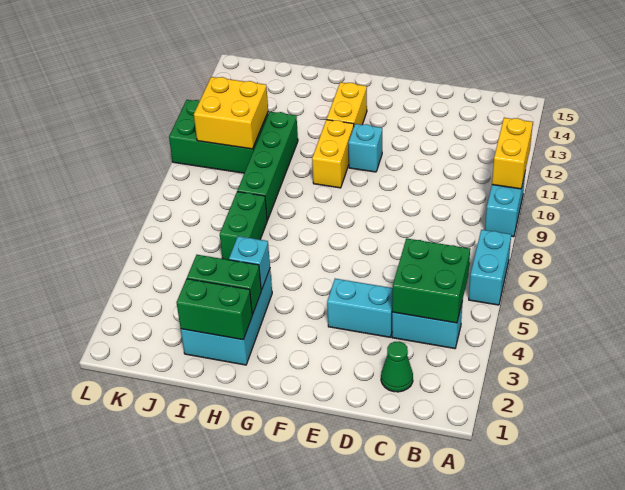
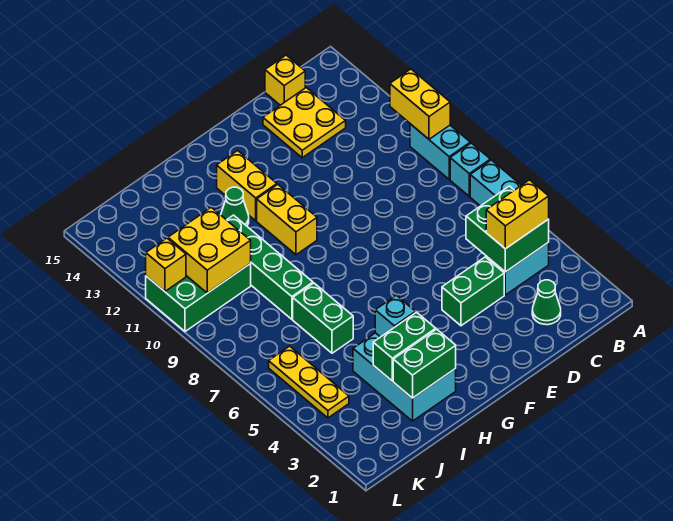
none -> yellow 1x2 brick [486,180,549,249]
none -> yellow 2x2 plate [263,88,346,158]
none -> yellow 1x1 brick [265,55,305,105]
cyan 1x2 brick [327,279,393,337] -> green 1x2 brick [442,257,504,326]
cyan 1x1 brick [348,124,382,172] -> cyan 1x1 brick moved to [450,143,490,196]
none -> green 1x1 cone [221,187,249,226]
none -> yellow 1x3 plate [269,346,349,418]
none -> yellow 1x1 brick [146,238,186,291]

